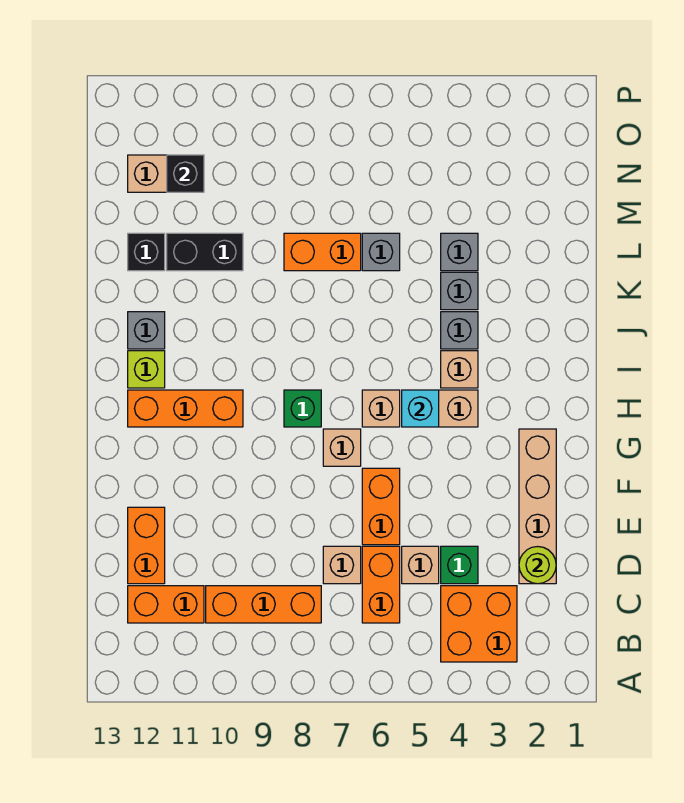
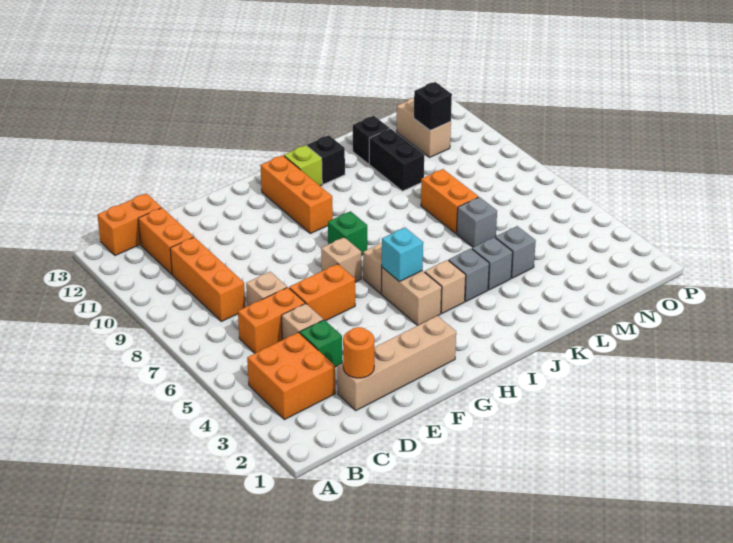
lime 1x1 round brick [519,547,556,584] -> orange 1x1 round brick [343,327,374,378]
orange 1x2 brick [128,507,165,584] -> orange 1x2 brick moved to [97,193,161,256]
grey 1x1 brick [128,312,165,349] -> black 1x1 brick [307,135,345,184]

